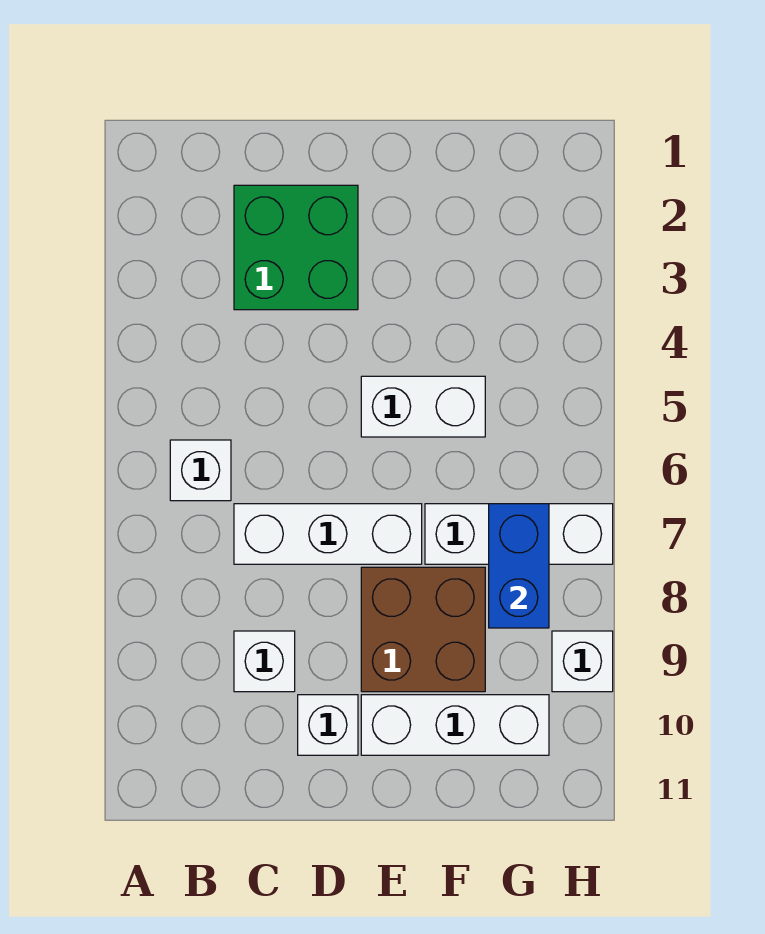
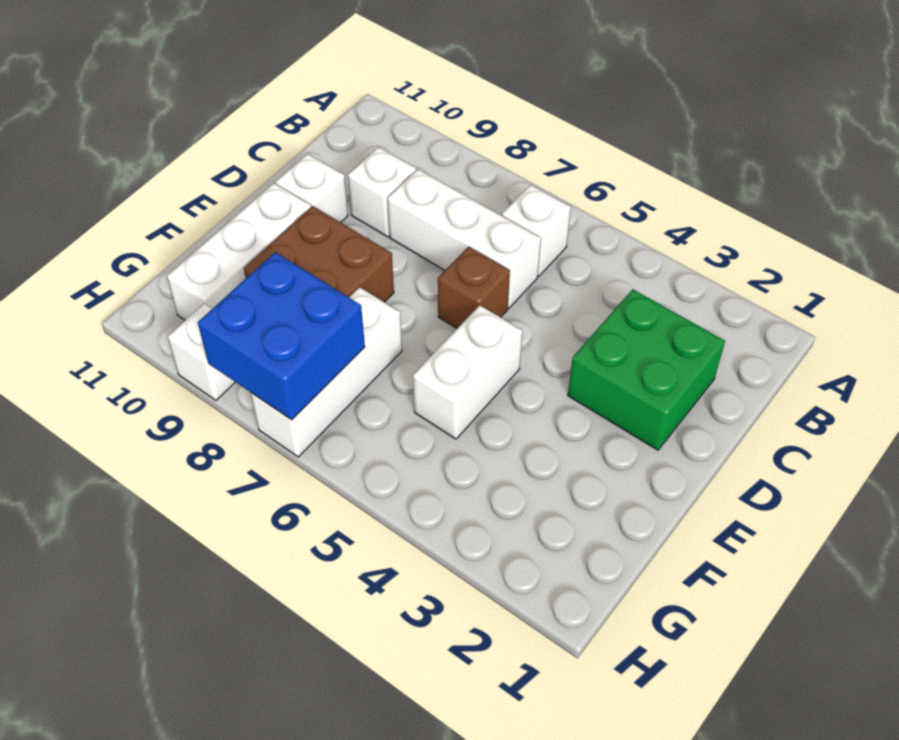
white 1x3 brick [234,504,422,564] -> white 1x3 brick turned to [388,169,541,308]
none -> brown 1x1 brick [438,247,510,328]
blue 1x2 brick [489,504,549,628] -> blue 2x2 brick [198,252,365,420]

